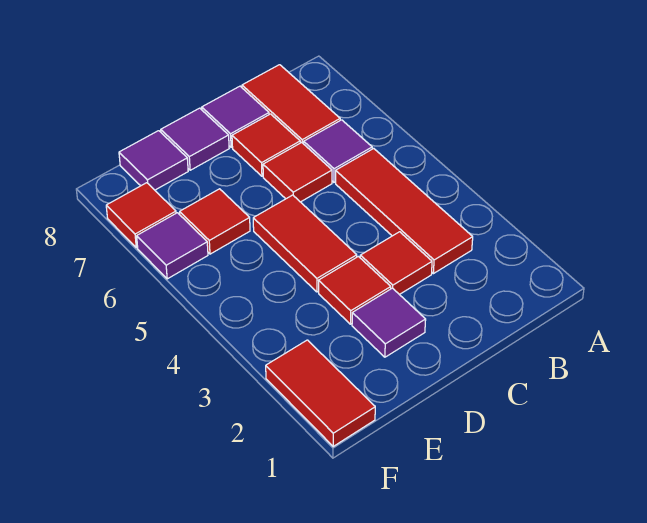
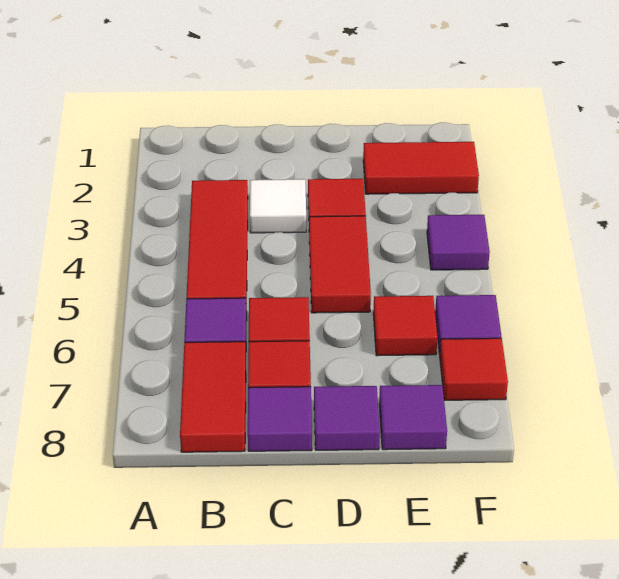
red 1x1 tile [360,232,432,295] -> white 1x1 tile [250,179,306,233]
purple 1x1 tile [352,288,426,357] -> purple 1x1 tile moved to [427,215,490,270]
red 1x2 tile [266,340,375,446] -> red 1x2 tile turned to [363,142,479,194]

